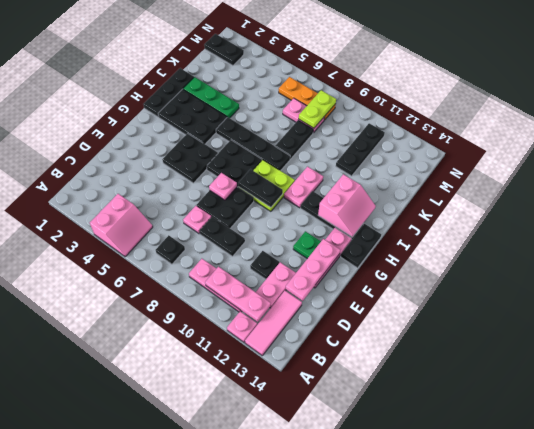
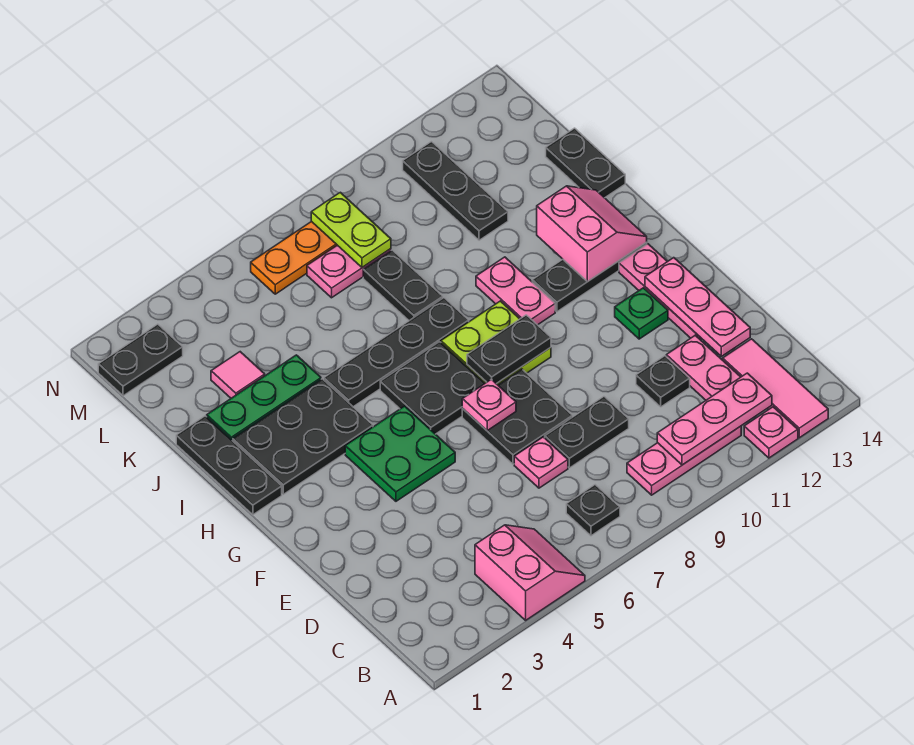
black 2x2 plate [162,133,218,183] -> green 2x2 plate [345,406,455,501]
black 1x2 plate [341,224,381,268] -> black 1x2 plate moved to [546,128,625,198]
none -> pink 1x1 tile [211,352,265,398]

